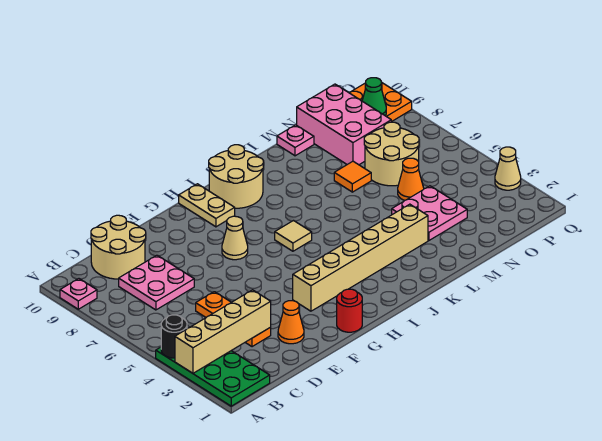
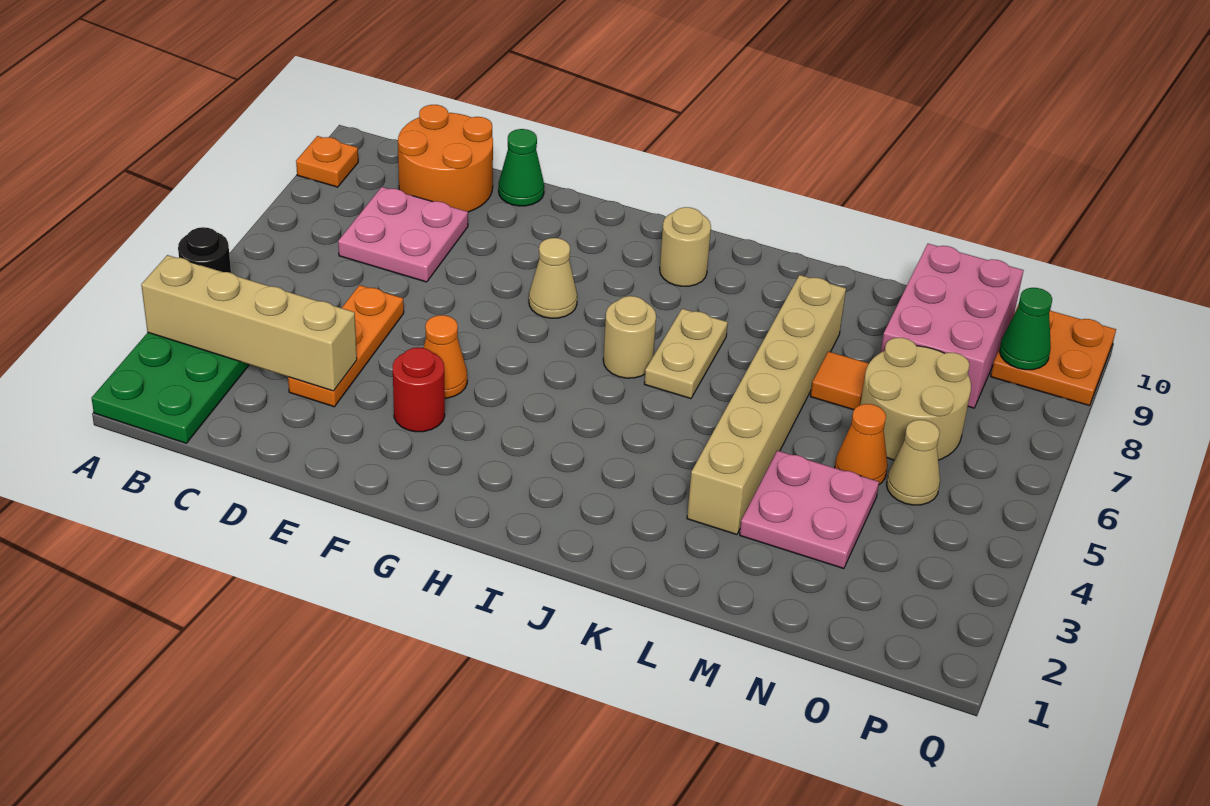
pink 1x1 plate [60,279,97,309] -> orange 1x1 plate [296,136,358,187]
tan 2x2 round brick [91,215,146,279] -> orange 2x2 round brick [398,105,493,212]
orange 1x1 cone [278,301,304,344] -> orange 1x1 cone moved to [423,315,467,398]
none -> green 1x1 cone [499,129,544,206]
red 1x1 round brick [337,289,362,332] -> red 1x1 round brick moved to [393,348,445,432]
tan 1x6 brick [293,204,428,311] -> tan 1x6 brick turned to [687,275,846,535]
tan 1x2 plate [179,184,235,227] -> tan 1x2 plate moved to [644,309,728,399]
tan 1x1 tile [275,221,312,251] -> tan 1x1 round brick [603,296,656,378]
tan 2x2 round brick [209,145,264,208] -> tan 1x1 round brick [660,207,711,286]
pink 1x1 plate [277,125,314,156] -> none
tan 1x1 cone [495,147,521,190] -> tan 1x1 cone moved to [887,420,940,505]

